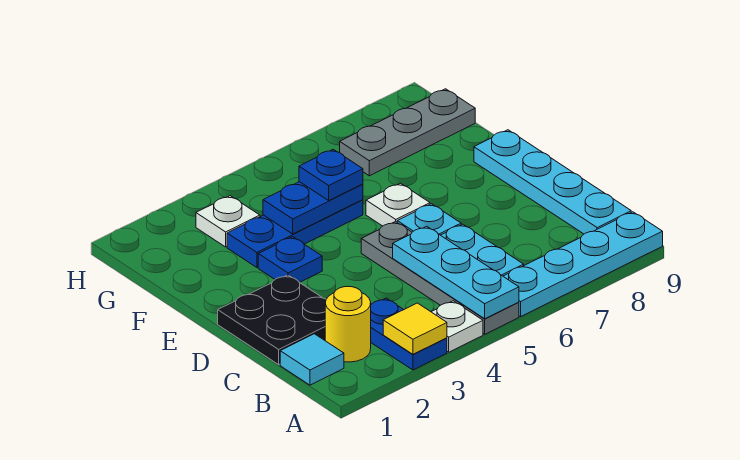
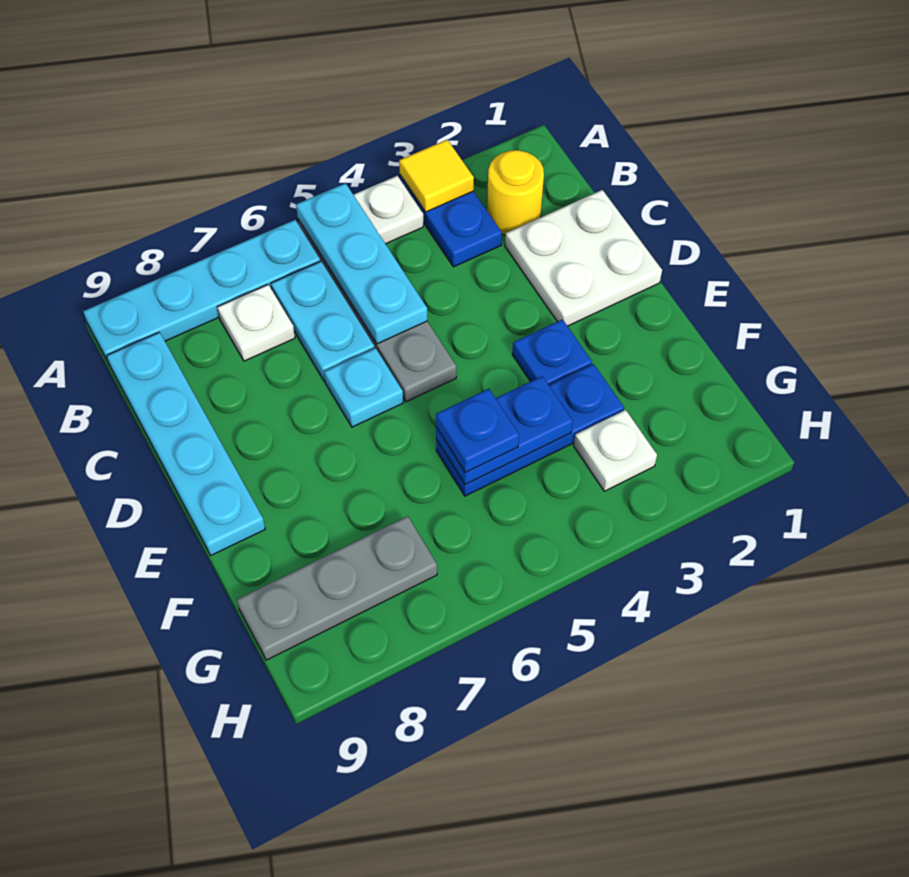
cyan 1x1 tile [280,334,344,385] -> none
black 2x2 plate [218,275,326,364] -> white 2x2 plate [505,190,662,326]
white 1x1 plate [366,183,430,226] -> white 1x1 plate moved to [217,285,295,361]

